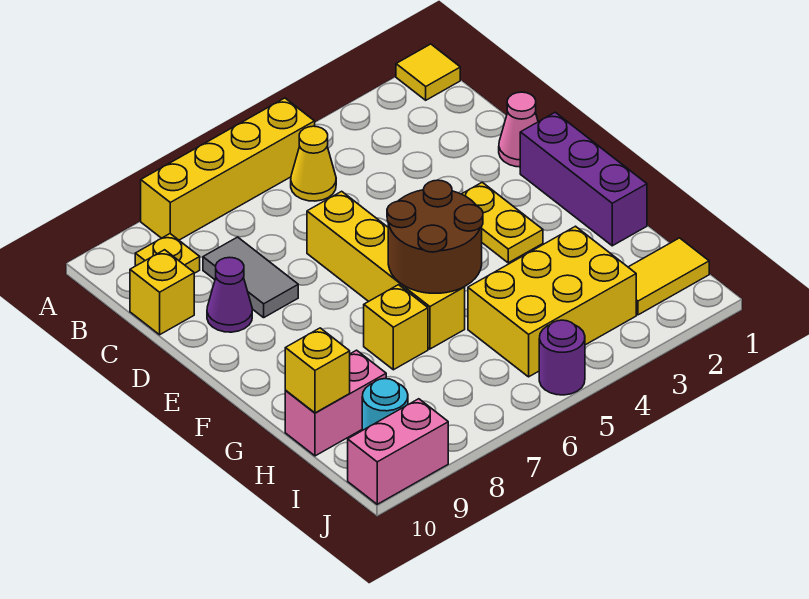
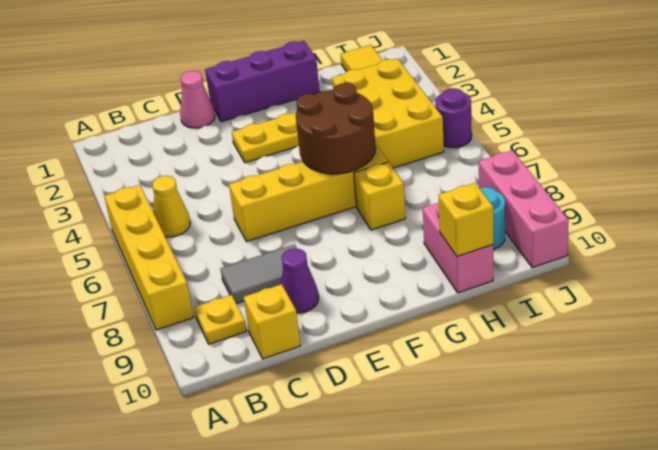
yellow 1x1 tile [396,44,460,100] -> none
pink 1x2 brick [348,399,448,504] -> pink 1x3 brick [479,150,569,268]

